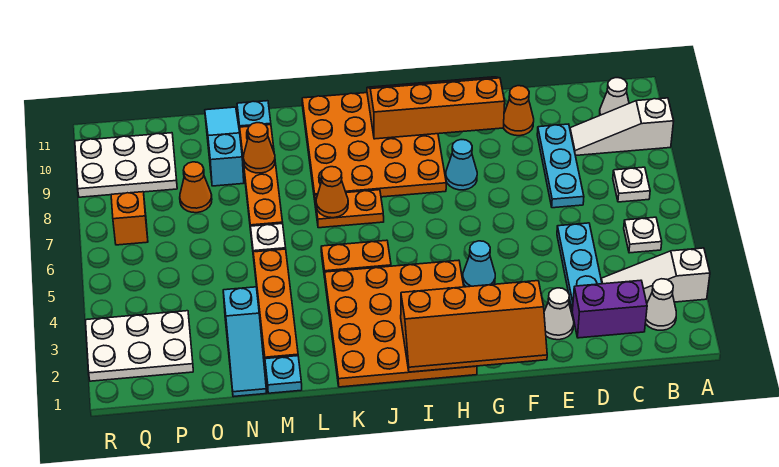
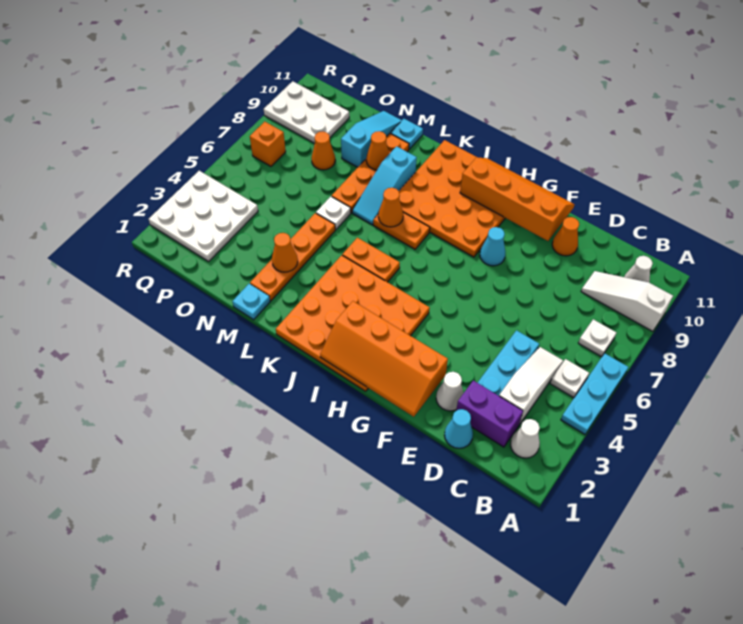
white 1x3 slope [601,248,710,303] -> white 1x3 slope turned to [499,347,563,425]
cyan 1x3 plate [537,124,584,208] -> cyan 1x3 plate moved to [561,353,628,434]
cyan 1x1 cone [463,241,495,287] -> cyan 1x1 cone moved to [444,409,473,448]
none -> orange 1x1 cone [272,233,298,272]
cyan 1x3 slope [223,287,267,397] -> cyan 1x3 slope moved to [352,146,417,225]
white 2x3 plate [86,311,193,381] -> white 3x3 plate [149,171,258,261]

